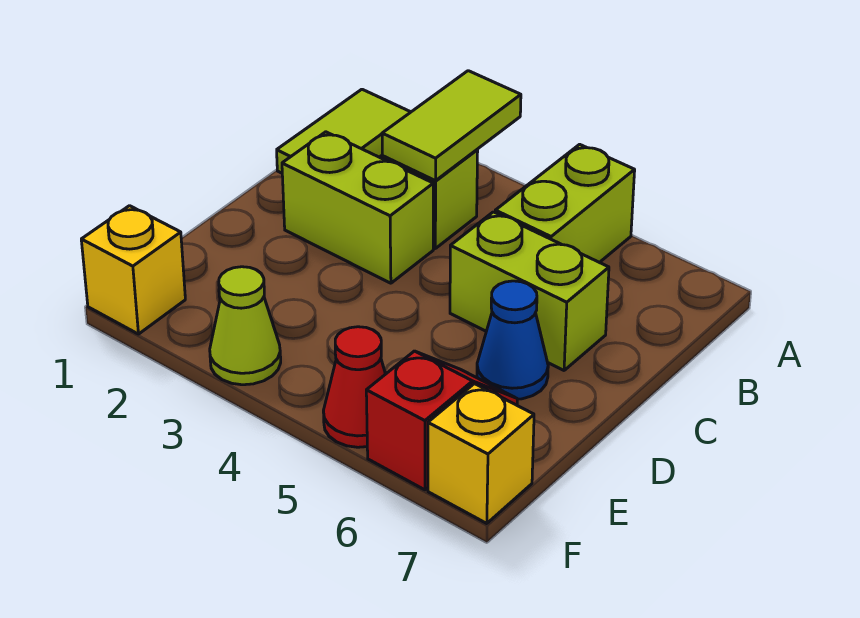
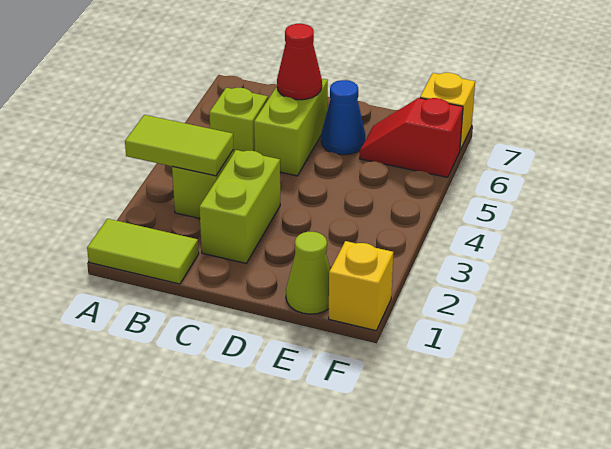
lime 1x2 brick [495,144,635,262] -> lime 1x1 brick [209,88,268,152]
lime 1x1 cone [210,267,281,385] -> lime 1x1 cone moved to [286,232,330,314]
red 1x1 cone [323,327,385,447] -> red 1x1 cone moved to [277,24,322,100]

